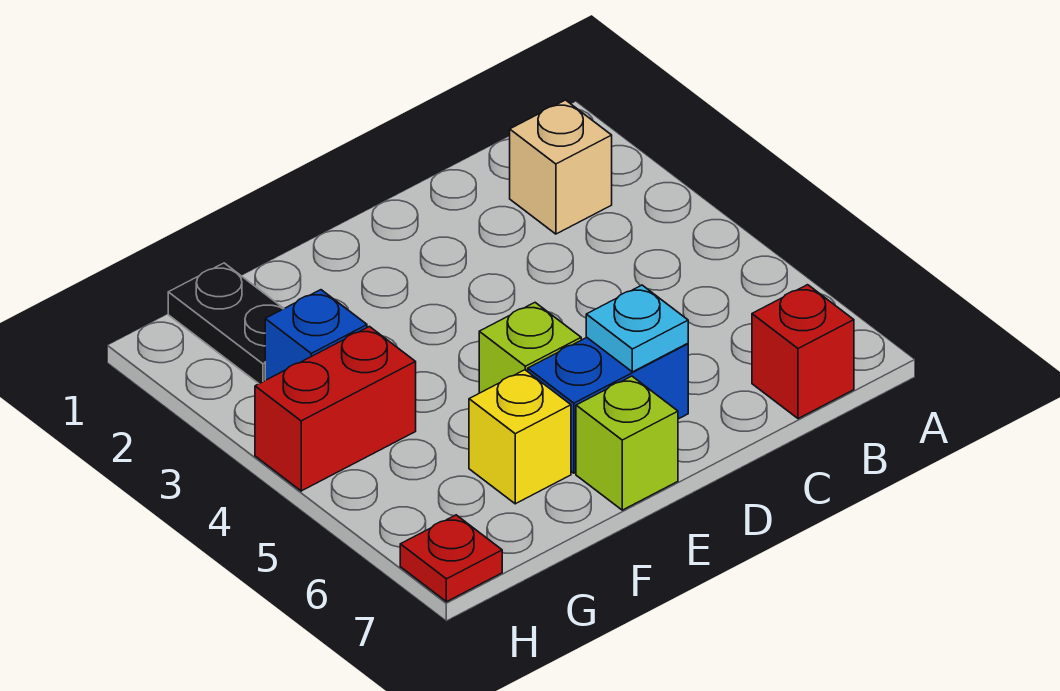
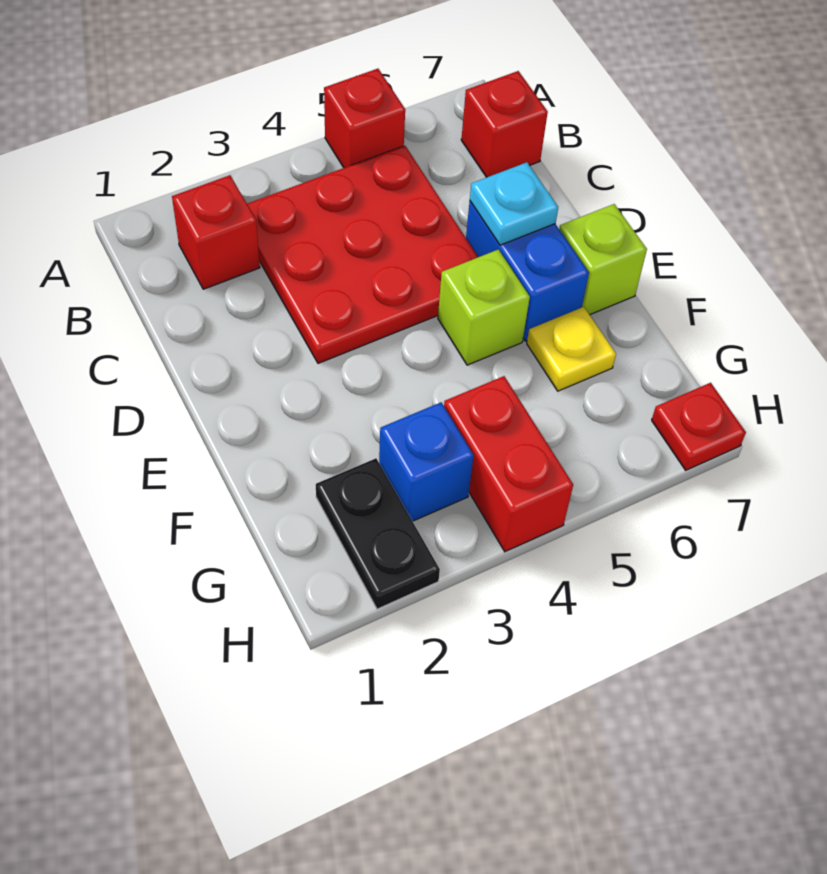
none -> red 1x1 brick [324,69,405,168]
tan 1x1 brick [510,100,612,234] -> red 1x1 brick [172,175,260,289]
none -> red 3x3 plate [247,146,478,363]
yellow 1x1 brick [469,370,571,504] -> yellow 1x1 plate [527,307,616,391]
black 1x2 plate [168,263,284,384] -> black 1x2 plate turned to [316,458,440,609]

